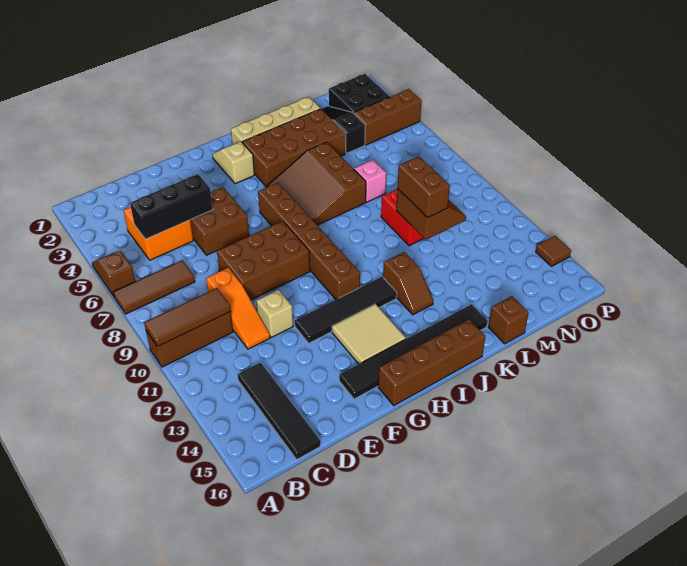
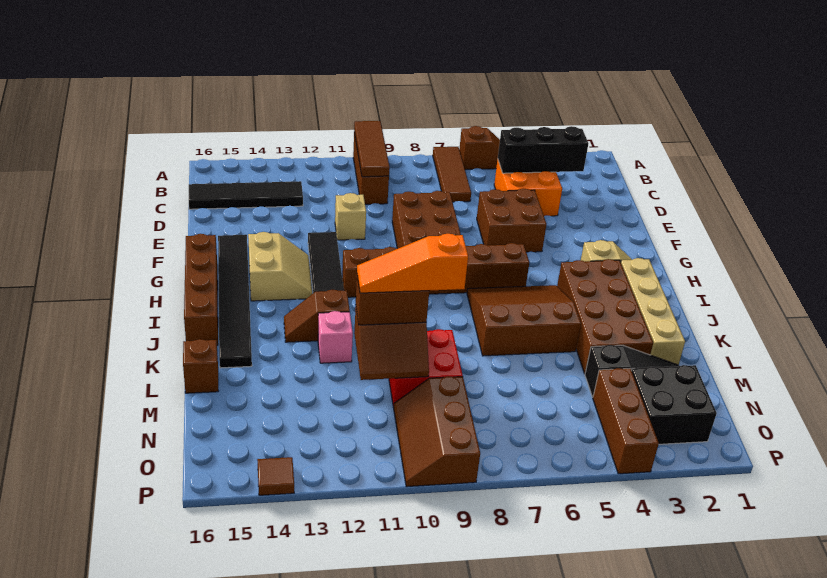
black 1x3 brick [130,174,213,239] -> black 1x3 brick turned to [498,126,588,173]
orange 1x3 slope [206,268,270,349] -> orange 1x3 slope moved to [357,234,468,293]
tan 2x2 tile [332,304,406,364] -> tan 2x2 slope [248,232,312,301]
pink 1x1 brick [354,160,386,202] -> pink 1x1 brick moved to [318,311,353,363]
none -> brown 2x3 slope [394,376,480,487]

